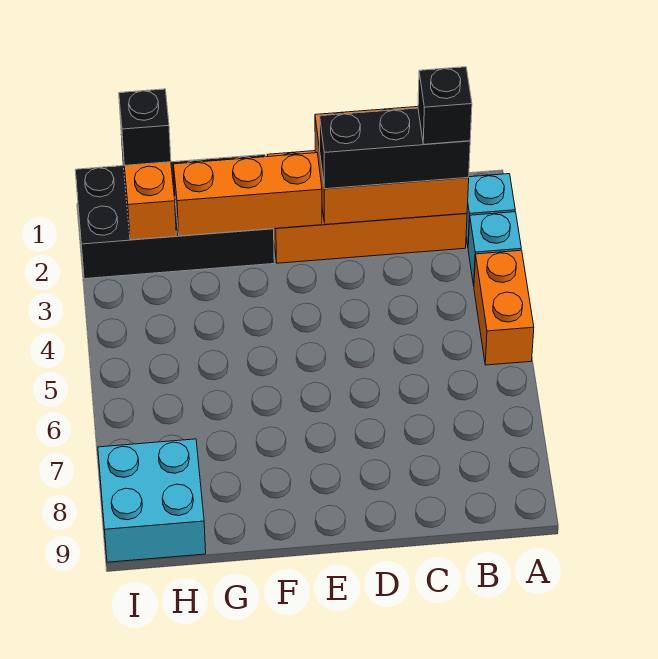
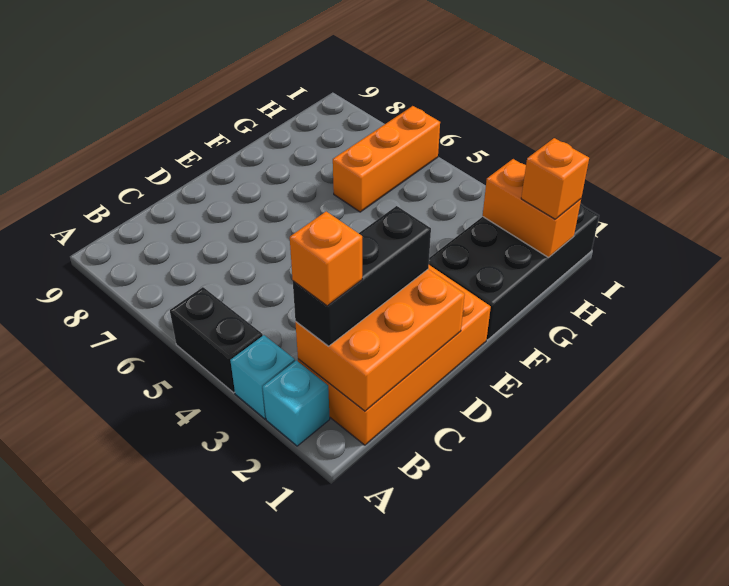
orange 1x2 brick [474,250,534,365] -> black 1x2 brick [170,287,263,393]
black 1x1 brick [418,67,472,144] -> orange 1x1 brick [290,212,362,306]
orange 1x3 brick [173,153,322,236] -> orange 1x3 brick moved to [333,106,440,212]
black 1x1 brick [119,89,171,165] -> orange 1x1 brick [521,138,589,219]
cyan 2x2 brick [98,439,206,562] -> none

